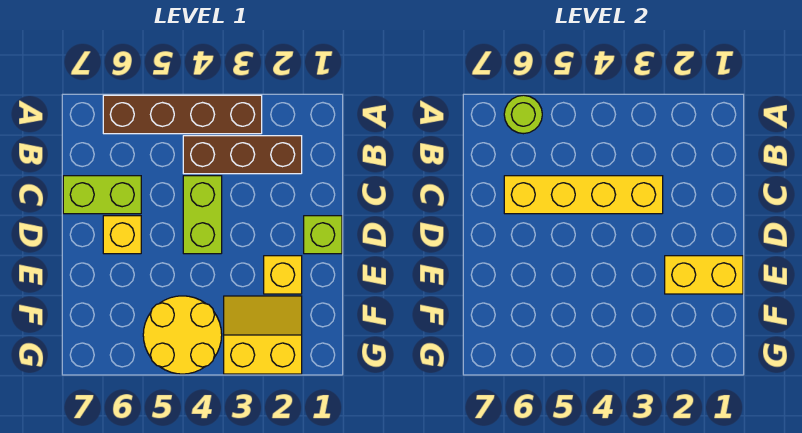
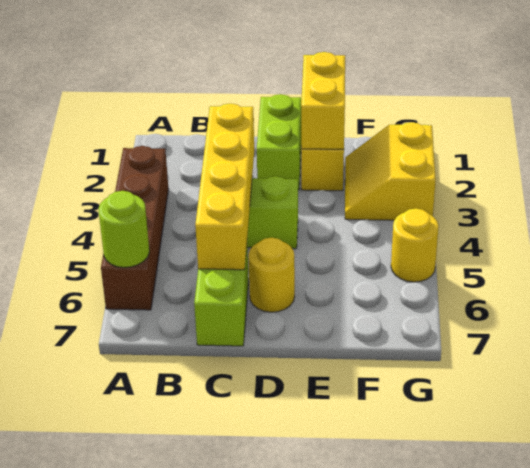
brown 1x3 brick [183,136,302,174] -> none
lime 1x1 brick [304,216,342,254] -> lime 1x2 brick [257,94,301,190]
yellow 1x1 brick [103,216,141,254] -> yellow 1x1 round brick [248,238,295,312]
yellow 2x2 round brick [143,296,222,374] -> yellow 1x1 round brick [391,208,439,282]

